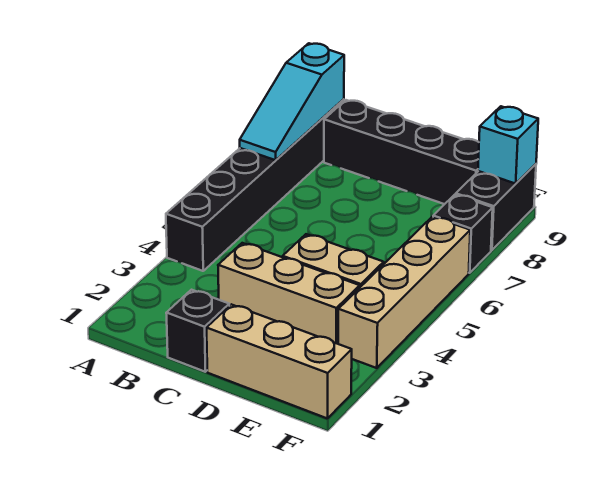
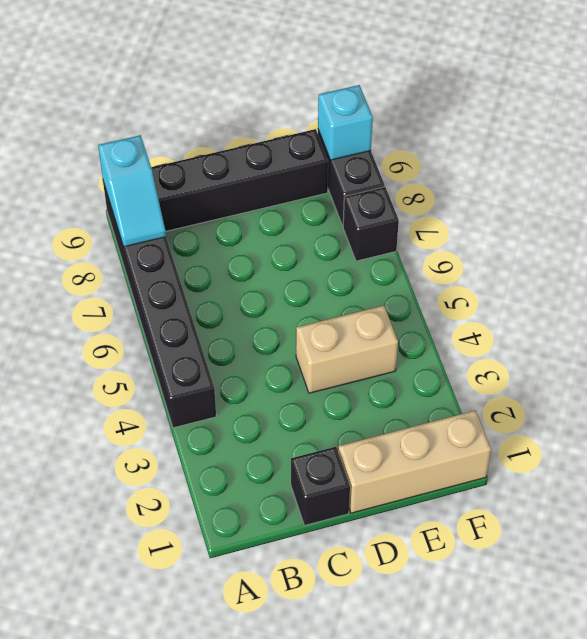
cyan 1x3 slope [240,43,344,160] -> cyan 1x2 slope [98,135,166,247]
tan 1x3 brick [218,243,360,344] -> none
tan 1x4 brick [338,217,470,368] -> none

